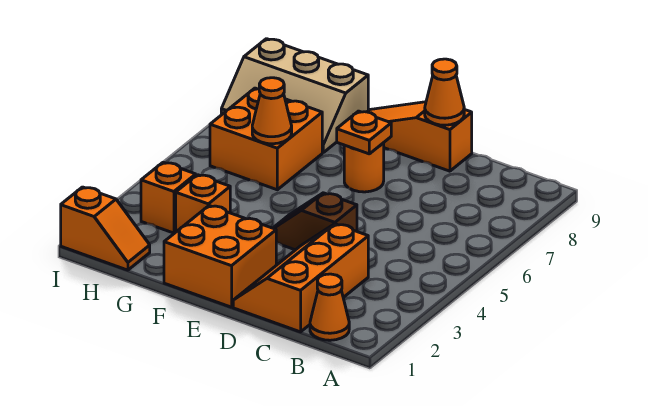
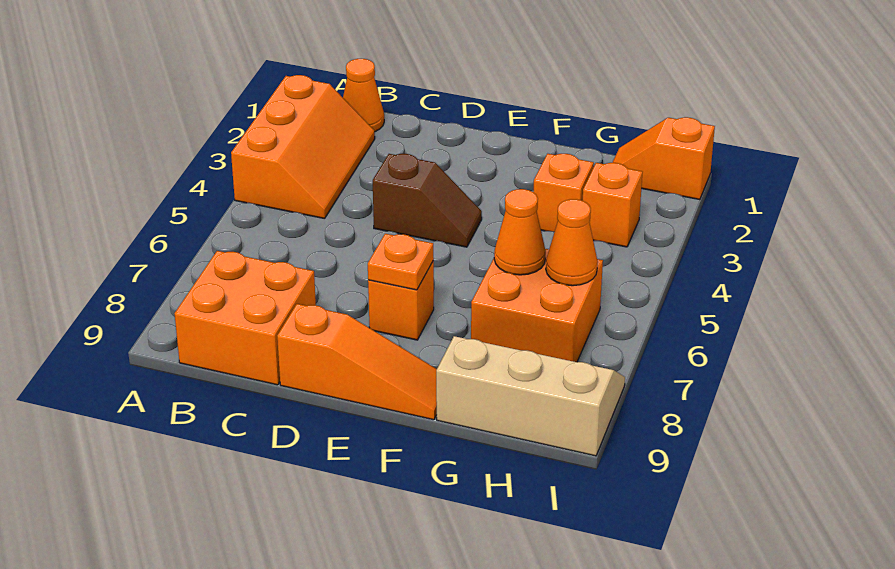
orange 2x3 slope [233,224,368,332] -> orange 2x3 slope moved to [231,75,375,219]
orange 1x1 cone [425,59,464,125] -> orange 1x1 cone moved to [546,199,598,286]
orange 2x2 brick [164,206,276,307] -> orange 2x2 brick moved to [175,251,316,385]
orange 1x1 round brick [344,143,384,192] -> orange 1x1 brick [368,261,434,340]

